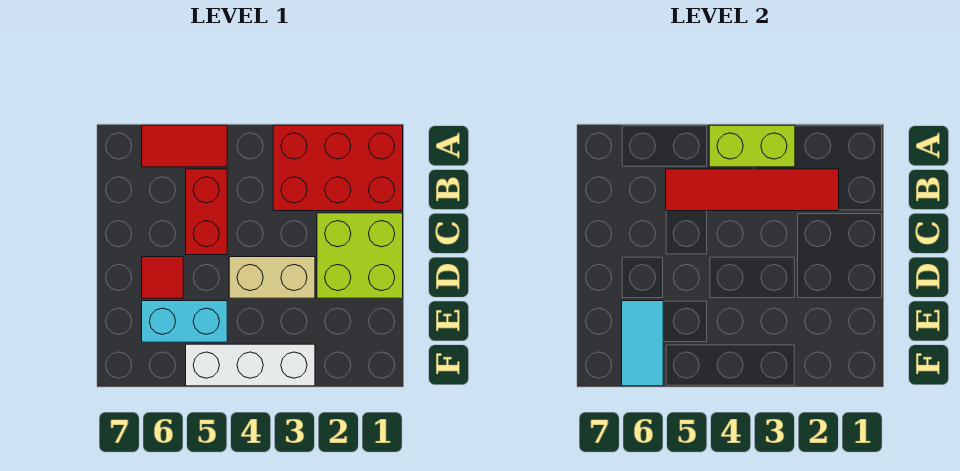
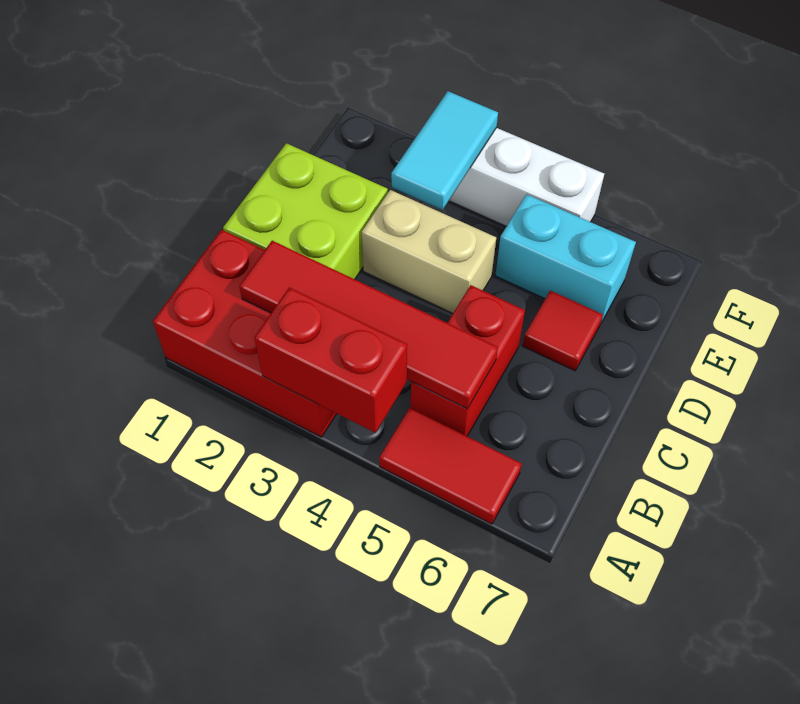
lime 1x2 brick [709,125,795,167] -> red 1x2 brick [254,287,407,433]
cyan 1x2 tile [622,301,663,386] -> cyan 1x2 tile moved to [391,91,498,210]

